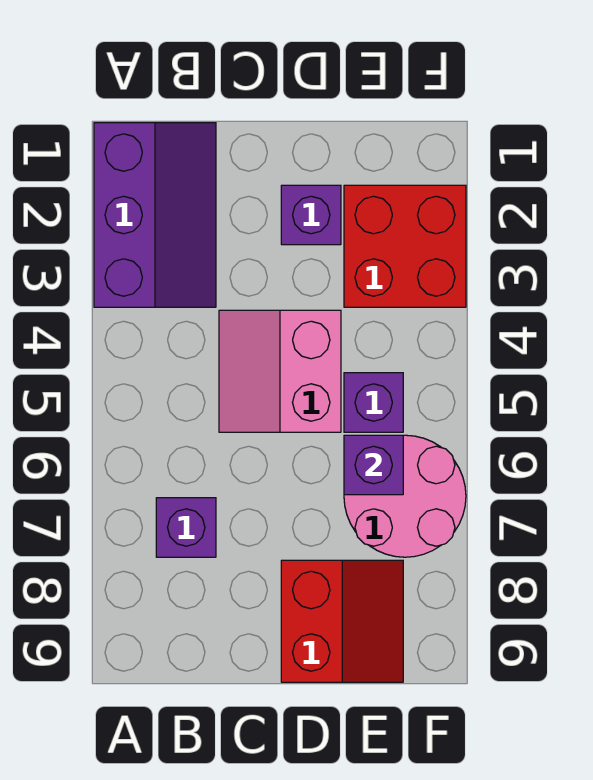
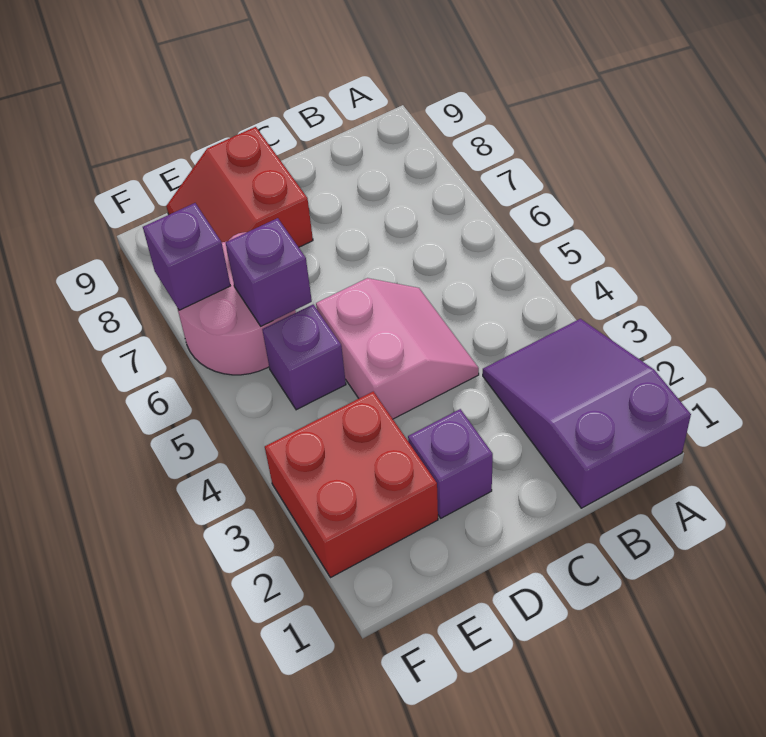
purple 2x3 slope [94,123,216,307] -> purple 2x3 slope turned to [483,319,691,508]
purple 1x1 brick [156,498,216,557] -> purple 1x1 brick moved to [143,203,230,310]

